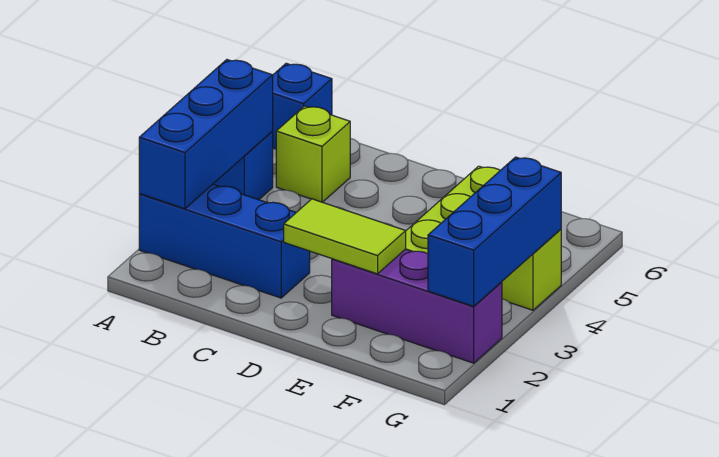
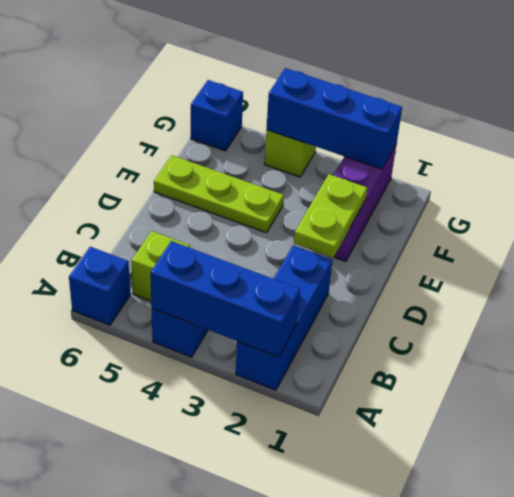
lime 1x2 tile [284,199,406,274] -> lime 1x2 plate [294,174,367,257]
none -> blue 1x1 brick [191,80,243,151]

